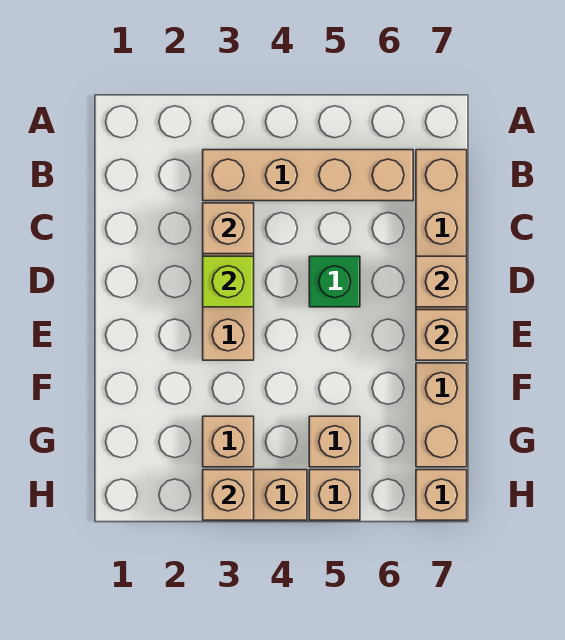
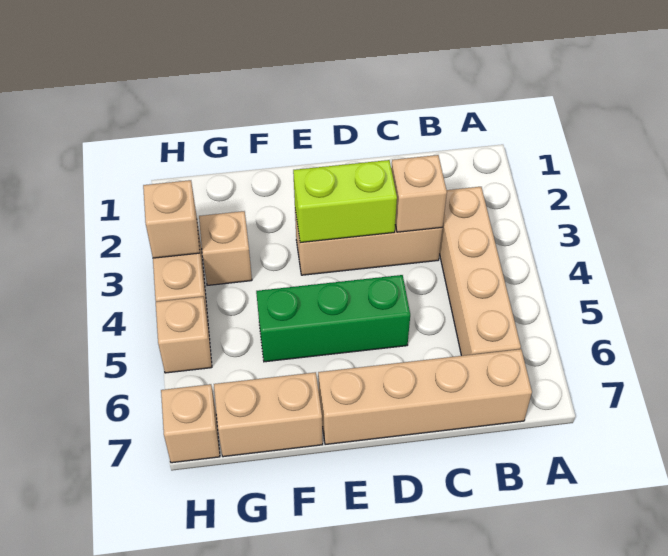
lime 1x1 brick [203,256,254,307] -> lime 1x2 brick [293,160,397,243]
green 1x1 brick [309,256,360,307] -> green 1x3 brick [256,275,410,362]
tan 1x1 brick [416,256,467,307] -> none
tan 1x1 brick [416,310,467,360] -> none
tan 1x1 brick [309,416,360,467] -> none

